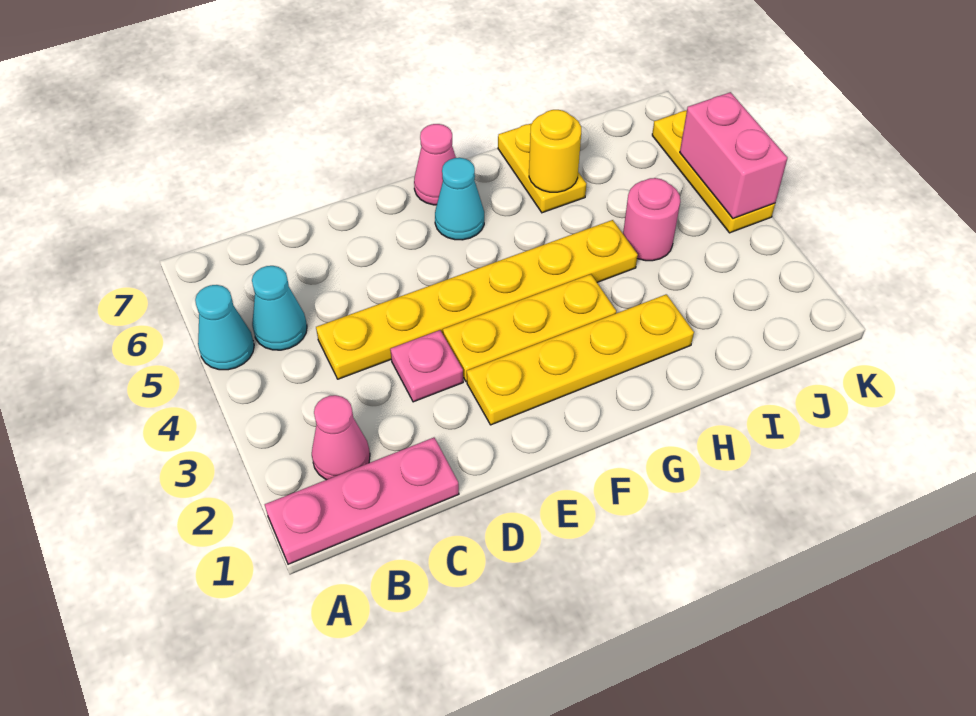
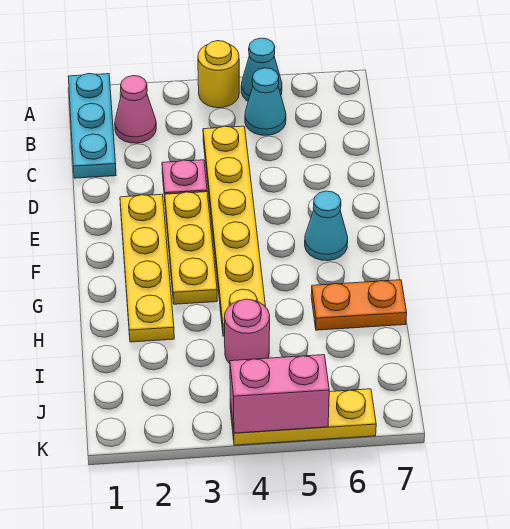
pink 1x3 plate [265,438,459,564] -> cyan 1x3 plate [68,74,116,178]
pink 1x1 cone [414,124,456,205] -> none
yellow 1x2 plate [498,123,586,213] -> orange 1x2 plate [311,280,407,330]
yellow 1x1 round brick [529,110,581,192] -> yellow 1x1 round brick moved to [198,41,239,108]

